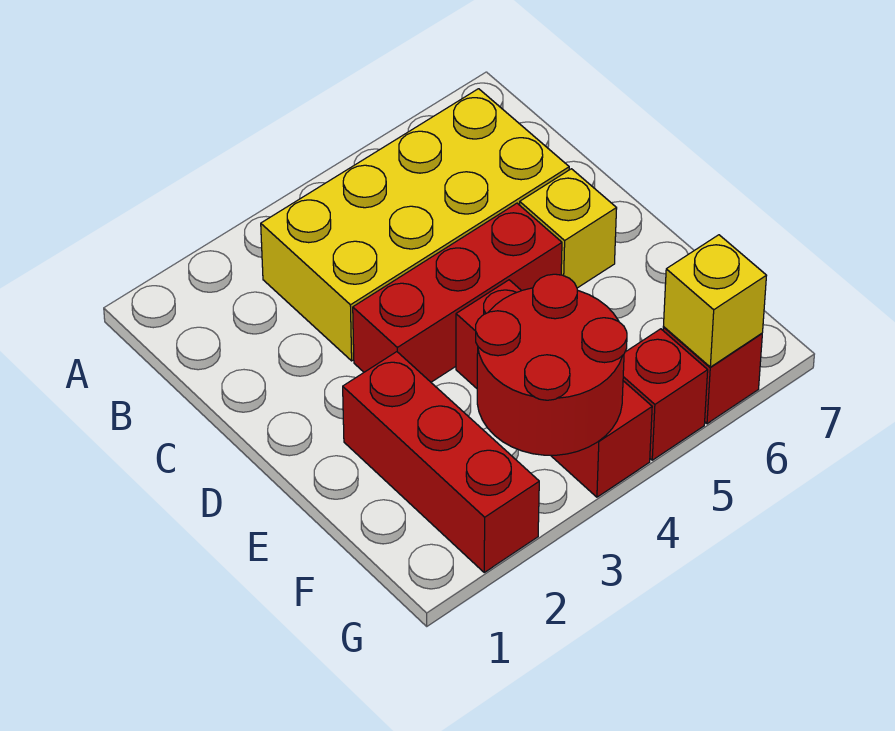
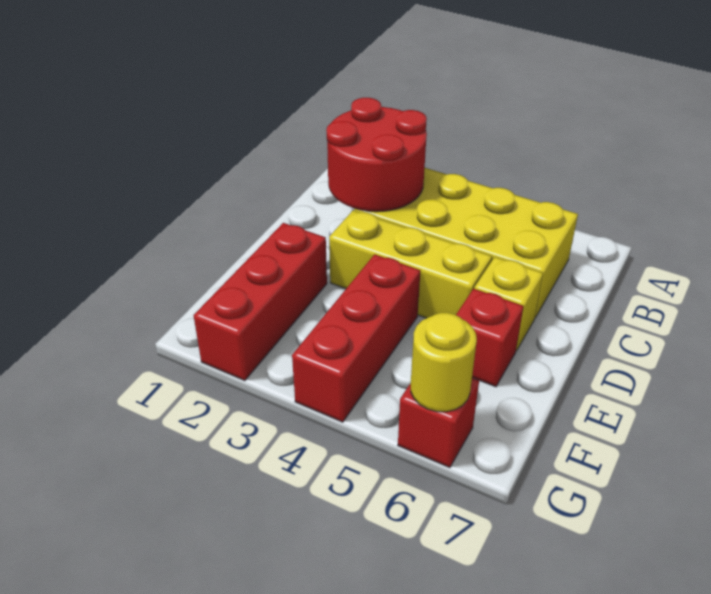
red 1x3 brick [353,203,562,382] -> yellow 1x3 brick [329,210,492,318]
red 2x2 round brick [476,274,627,455] -> red 2x2 round brick moved to [326,98,427,212]
red 1x1 brick [623,329,708,460] -> red 1x1 brick moved to [456,289,524,387]
yellow 1x1 brick [664,235,767,367] -> yellow 1x1 round brick [411,313,477,412]

